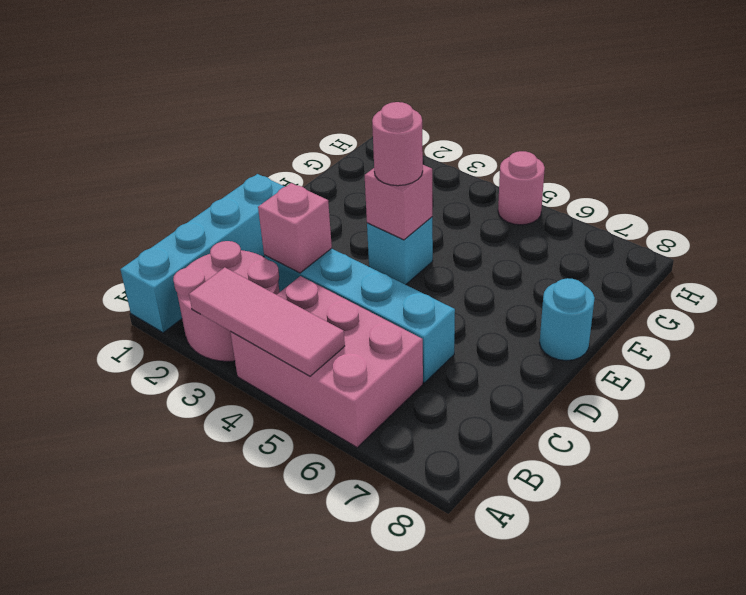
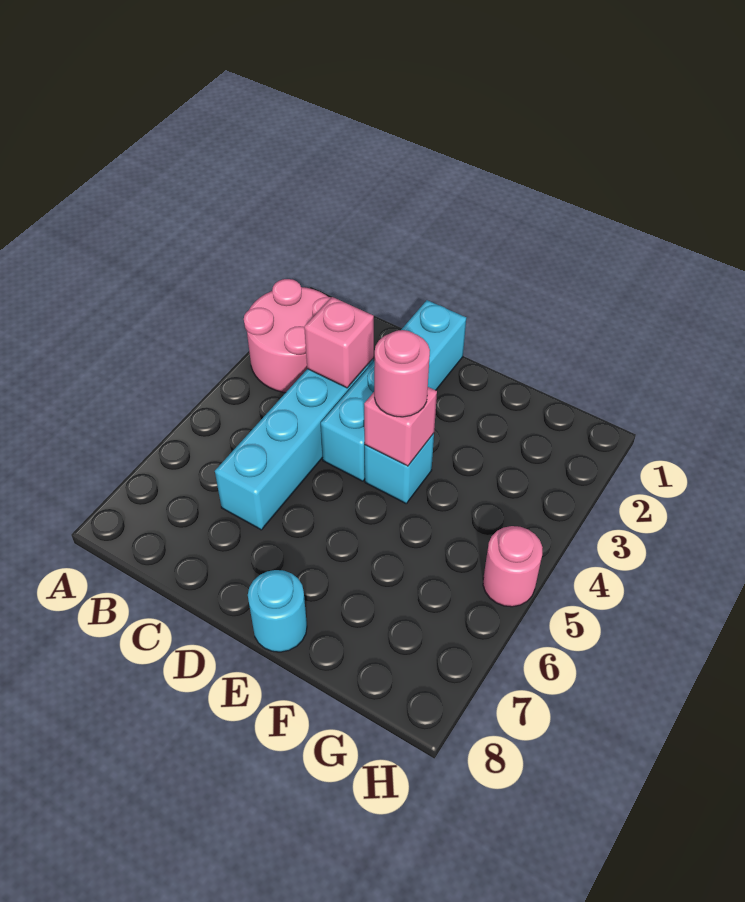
cyan 1x4 brick [120,174,285,333] -> cyan 1x4 brick turned to [321,300,466,481]
pink 1x3 tile [189,267,345,376] -> none
pink 2x3 brick [230,276,423,447] -> none

